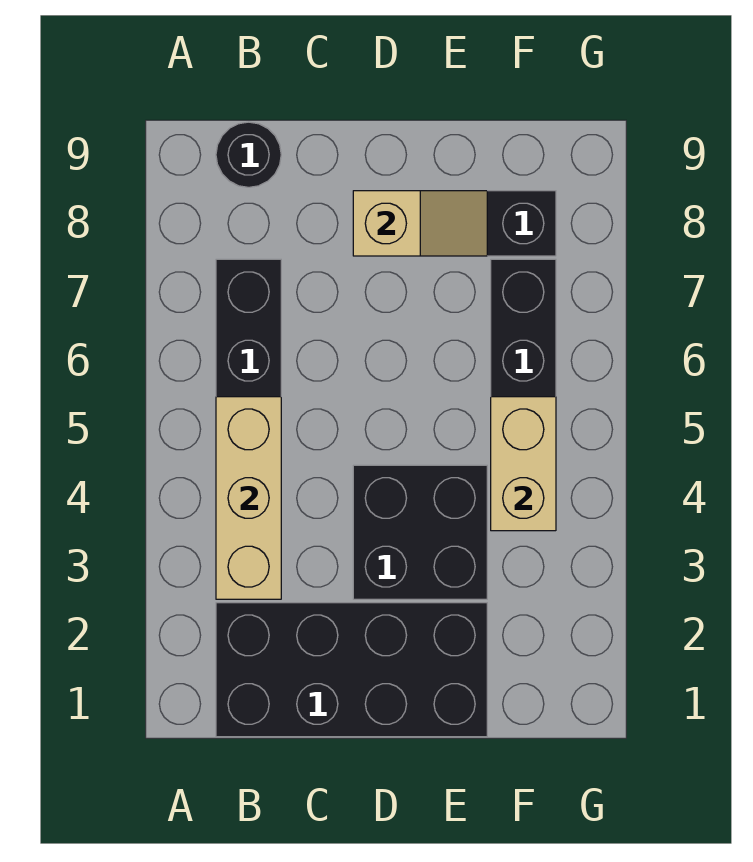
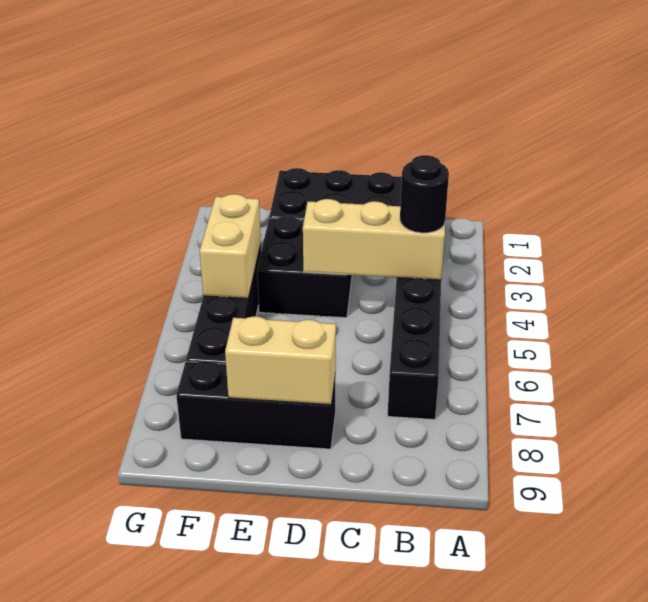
tan 1x3 brick [216,397,281,599] -> tan 1x3 brick turned to [303,199,445,280]
black 1x1 round brick [216,122,281,187] -> black 1x1 round brick moved to [400,155,449,233]
tan 1x2 slope [353,191,487,256] -> tan 1x2 brick [225,316,336,405]

